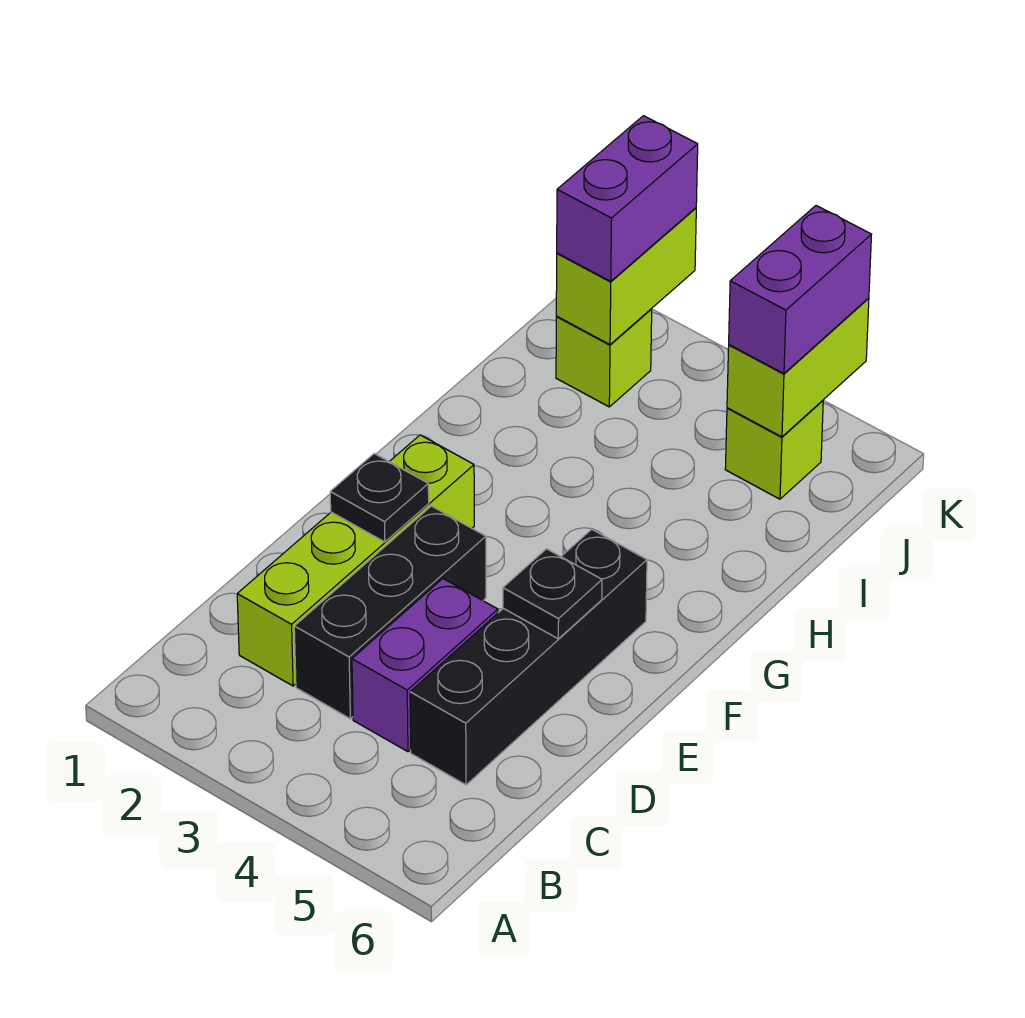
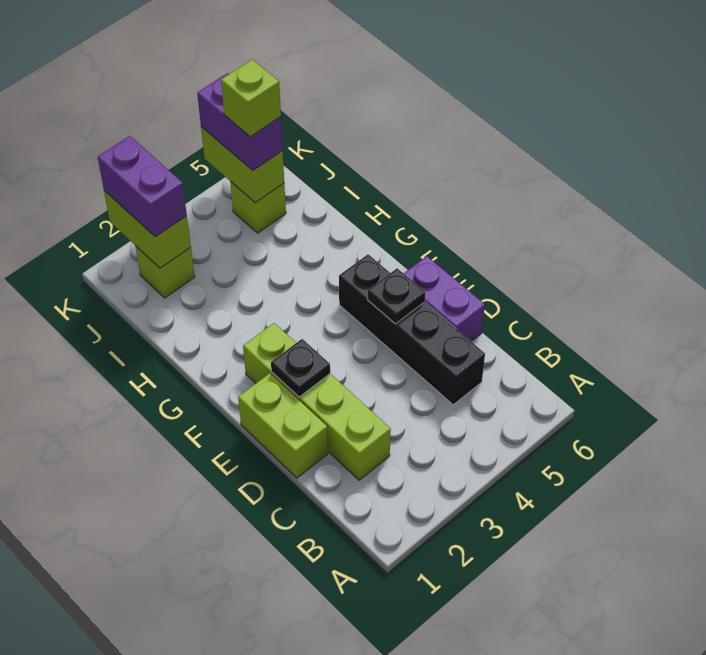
black 1x3 brick [294,506,486,719] -> none
purple 1x2 brick [352,579,498,752] -> purple 1x2 brick moved to [404,256,485,341]
none -> lime 1x2 brick [238,373,328,478]
none -> lime 1x1 brick [221,60,281,137]

